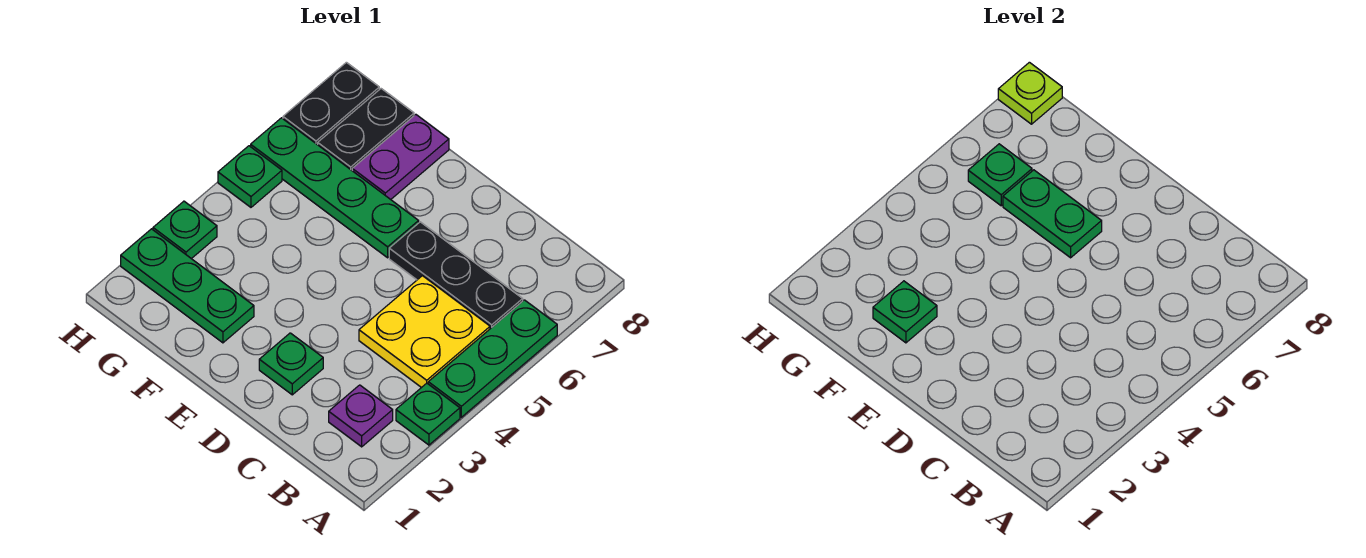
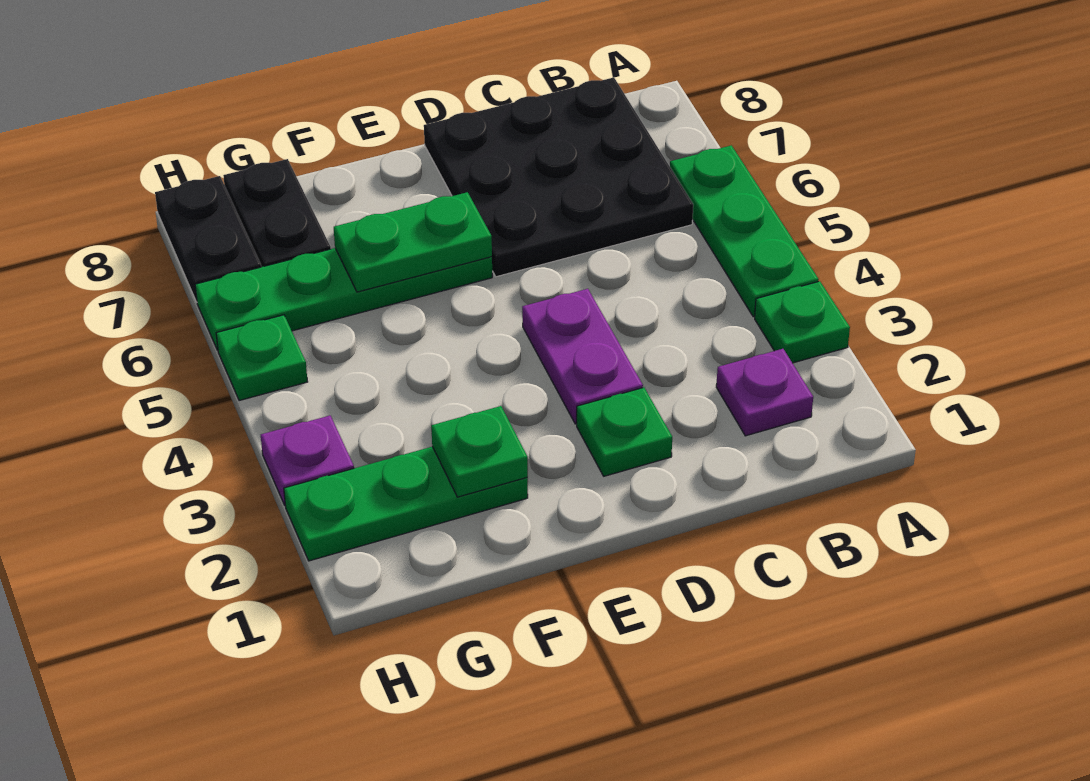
yellow 2x2 plate [359,276,490,388] -> none
black 1x3 plate [389,222,523,329] -> black 3x3 plate [424,77,693,277]
purple 1x2 plate [352,114,449,199] -> purple 1x2 plate moved to [522,289,643,424]
green 1x1 plate [968,144,1032,206] -> none
green 1x1 plate [153,201,217,259] -> purple 1x1 plate [261,416,354,505]
lime 1x1 plate [998,62,1062,124] -> none

